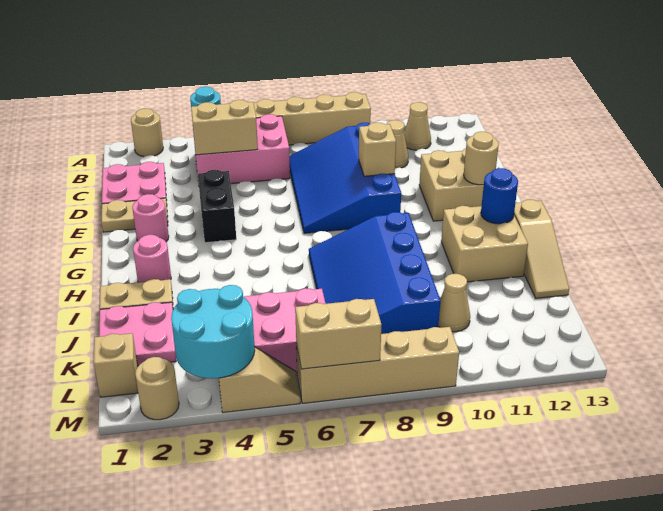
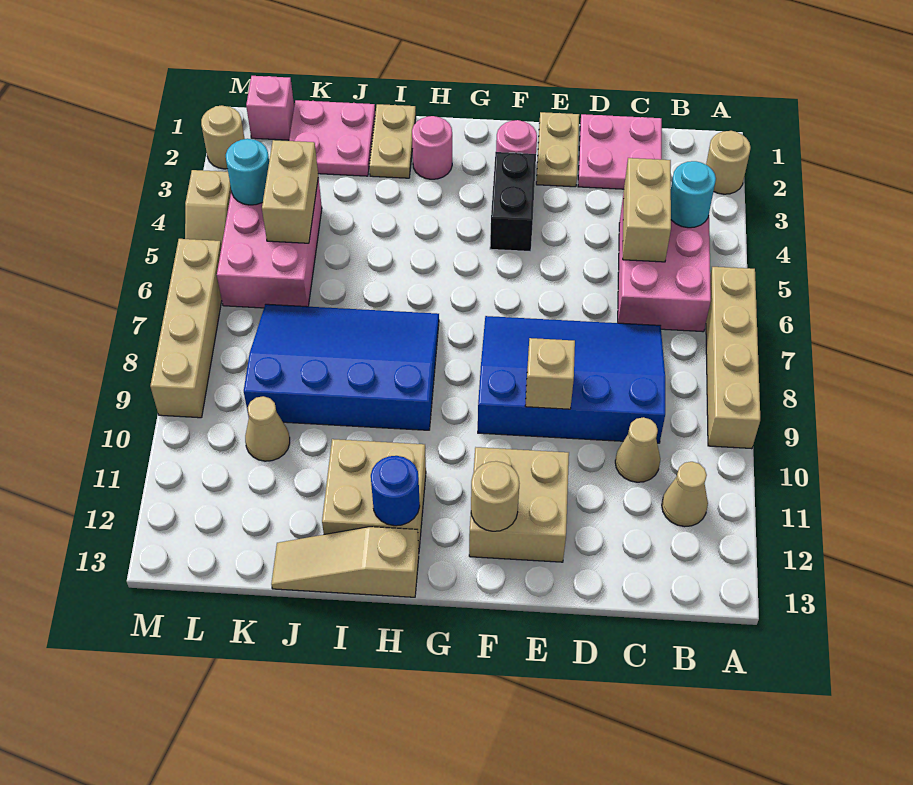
black 1x2 brick [198,170,236,243] -> black 1x2 brick turned to [490,152,536,252]
tan 1x1 brick [94,333,138,397] -> pink 1x1 brick [246,76,294,140]
cyan 2x2 round brick [171,285,255,379] -> cyan 1x1 round brick [226,139,269,205]
tan 1x2 brick [295,299,382,369] -> tan 1x2 brick moved to [262,140,318,243]

